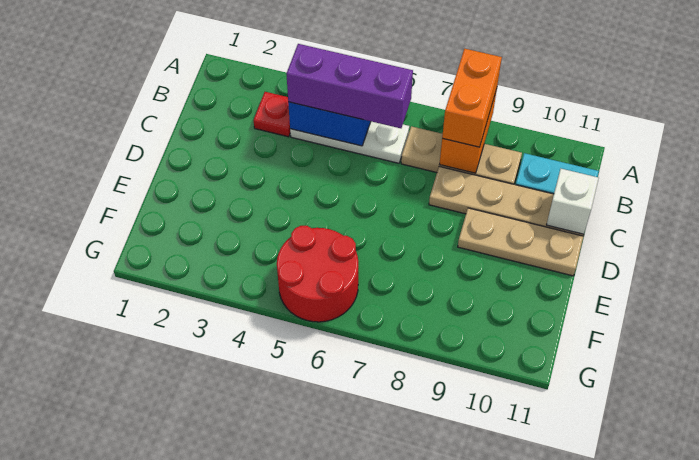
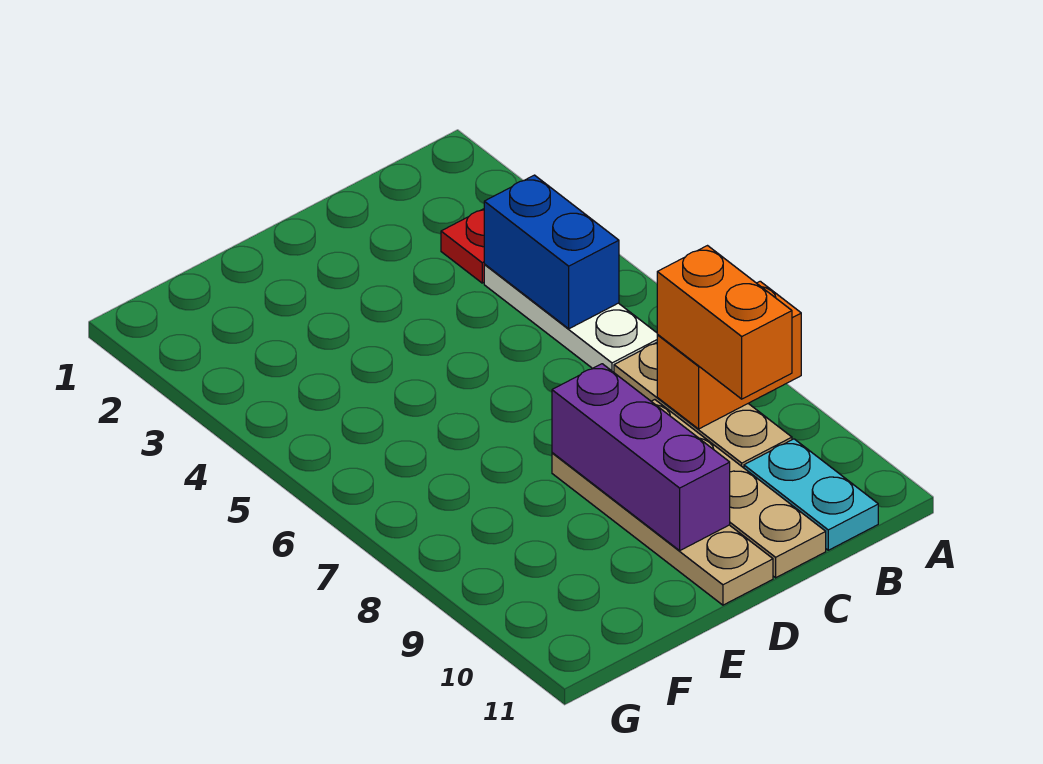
orange 1x2 brick [442,49,502,147] -> orange 1x2 brick turned to [657,246,792,399]
purple 1x3 brick [287,44,413,128] -> purple 1x3 brick moved to [552,364,730,550]
white 1x1 brick [547,169,599,234] -> none
tan 1x3 plate [458,208,583,276] -> tan 1x4 plate [552,453,773,605]
red 2x2 round brick [277,226,358,322] -> none

